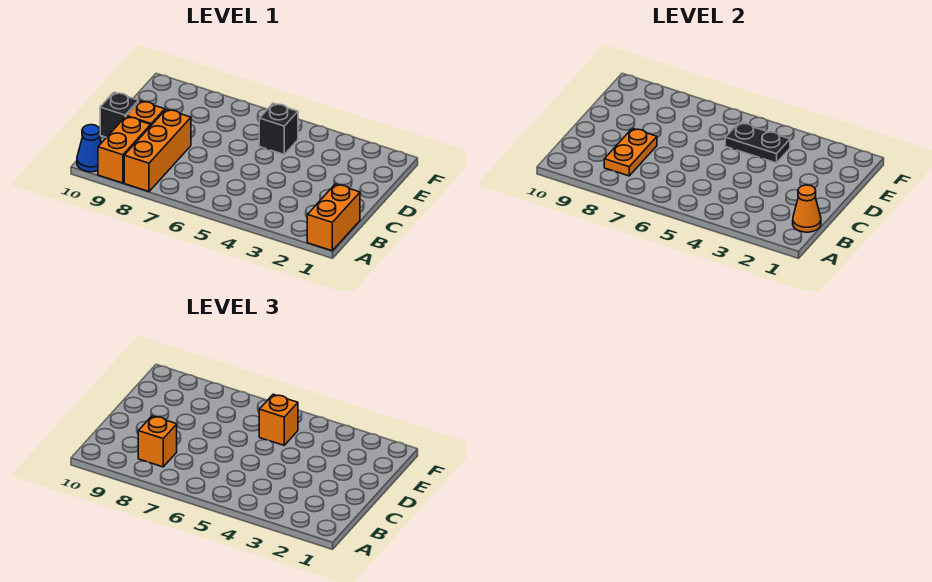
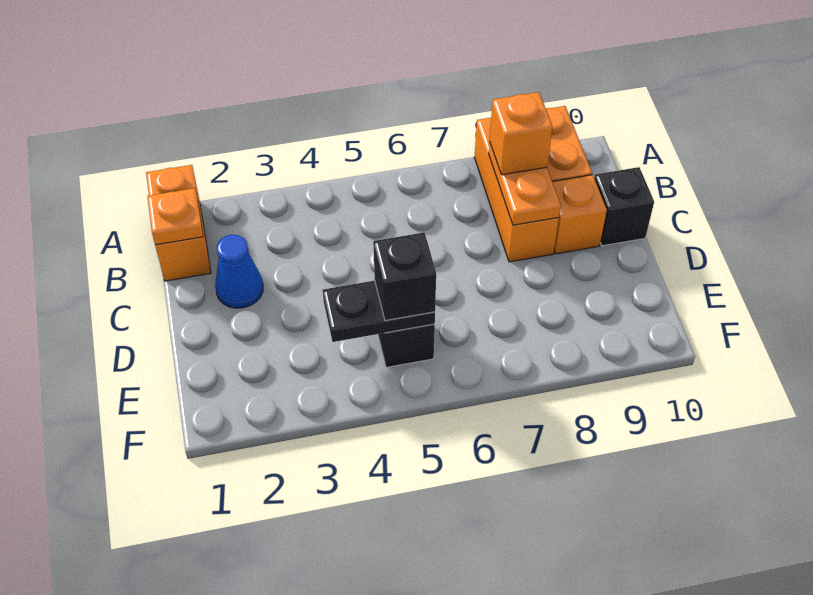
blue 1x1 cone [77,125,101,172] -> blue 1x1 cone moved to [215,235,263,308]
orange 1x1 cone [793,185,821,232] -> orange 1x1 plate [147,188,203,245]
orange 1x1 brick [259,394,298,445] -> black 1x1 brick [373,233,436,321]

